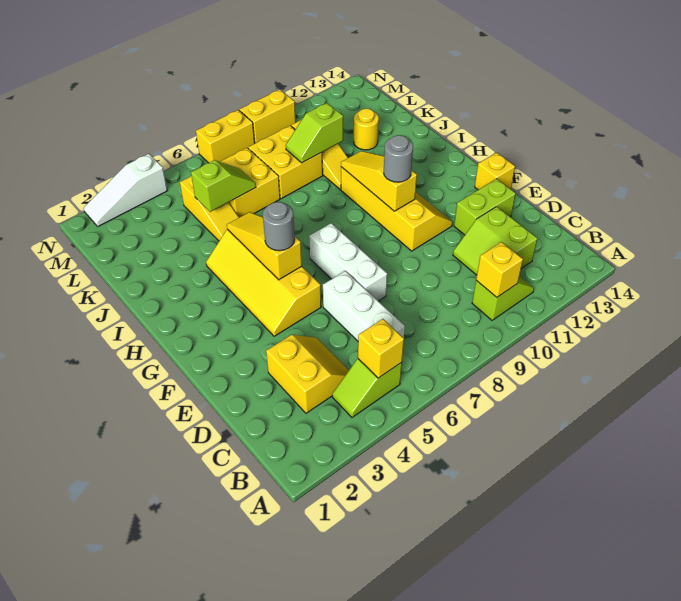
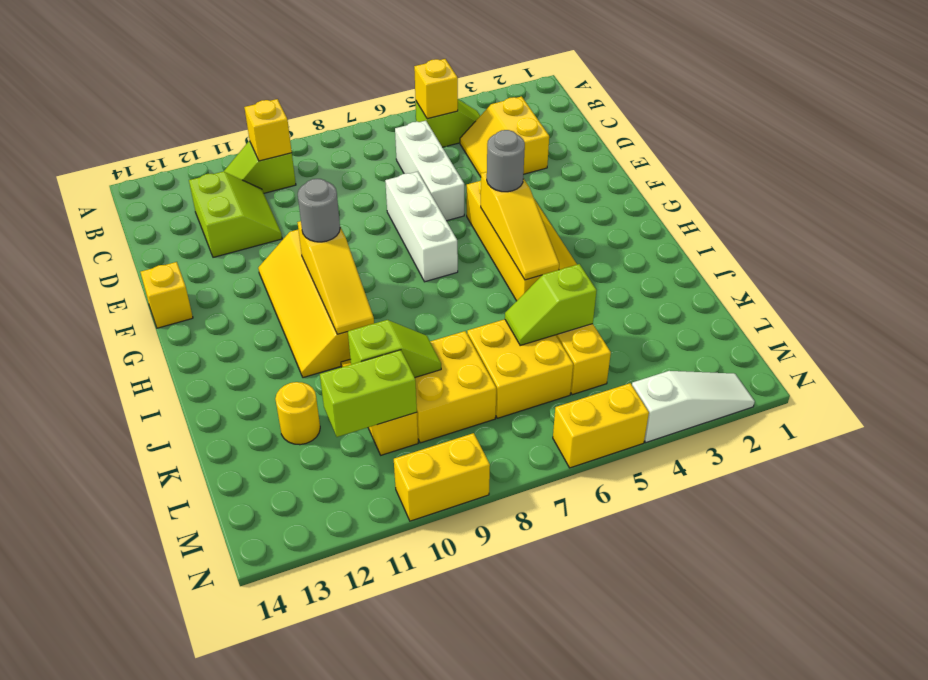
lime 1x2 brick [454,179,516,235] -> lime 1x2 brick moved to [320,350,417,437]
yellow 1x2 brick [196,110,255,163] -> yellow 1x2 brick moved to [553,383,649,468]

